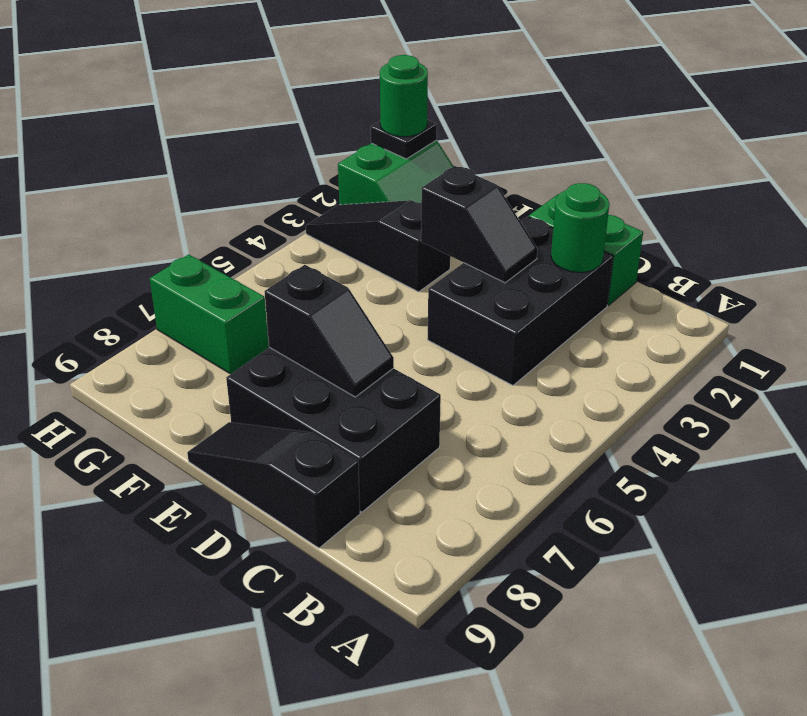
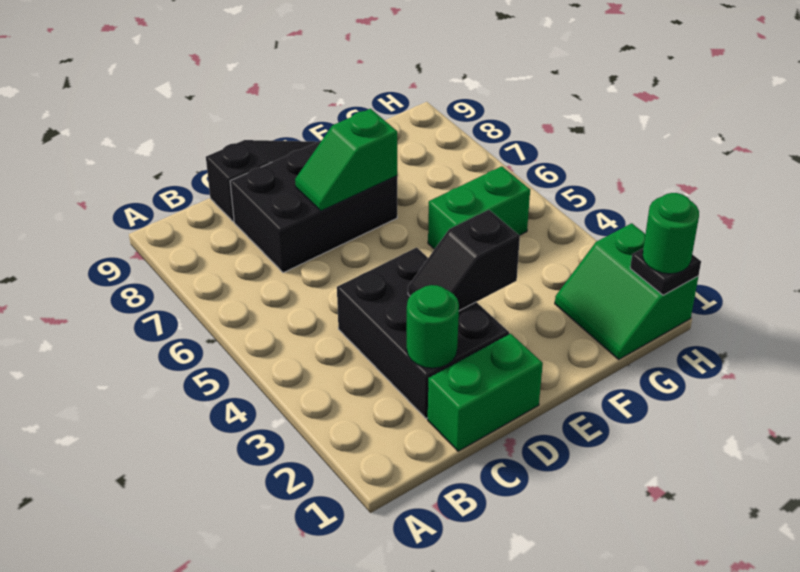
black 1x2 slope [264,265,394,397] -> green 1x2 slope [295,109,397,211]
black 1x3 slope [306,200,450,292] -> none
green 1x2 brick [150,254,269,374] -> green 1x2 brick moved to [428,166,530,249]

